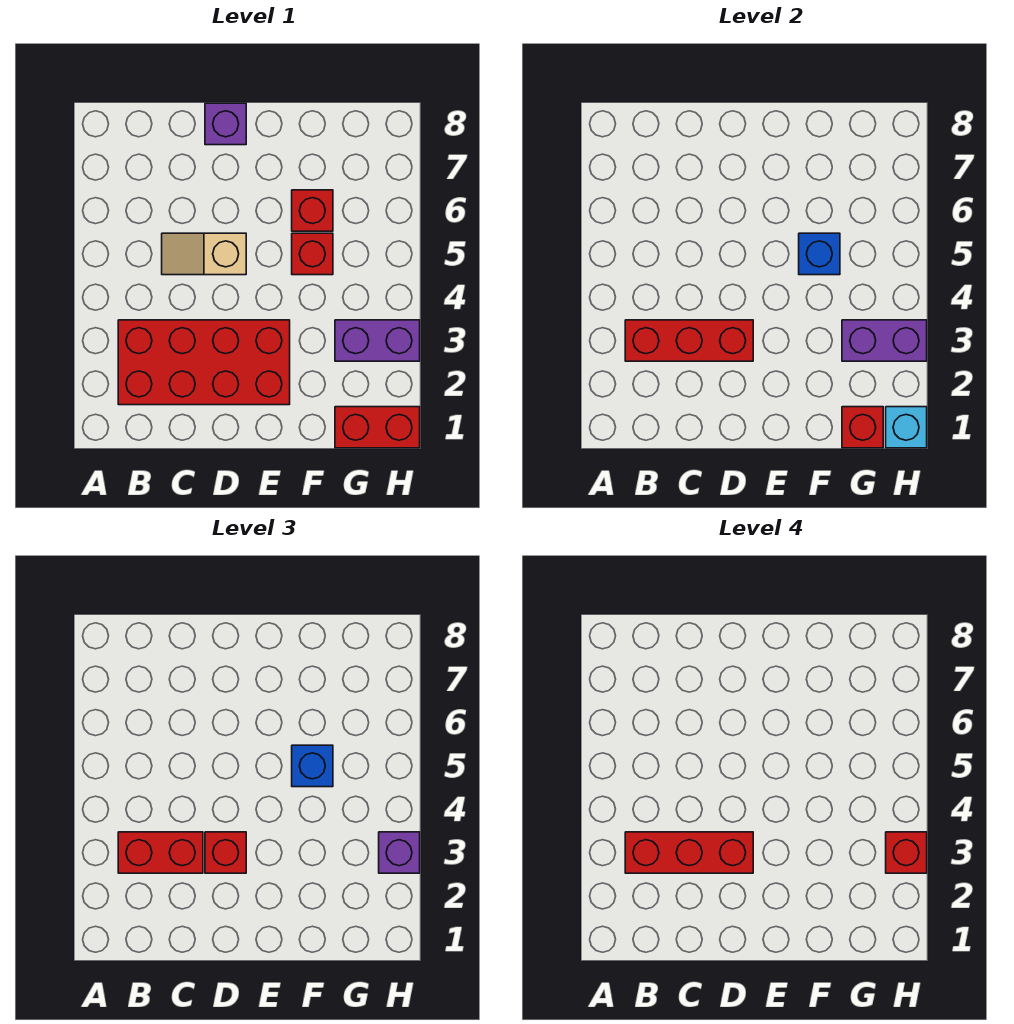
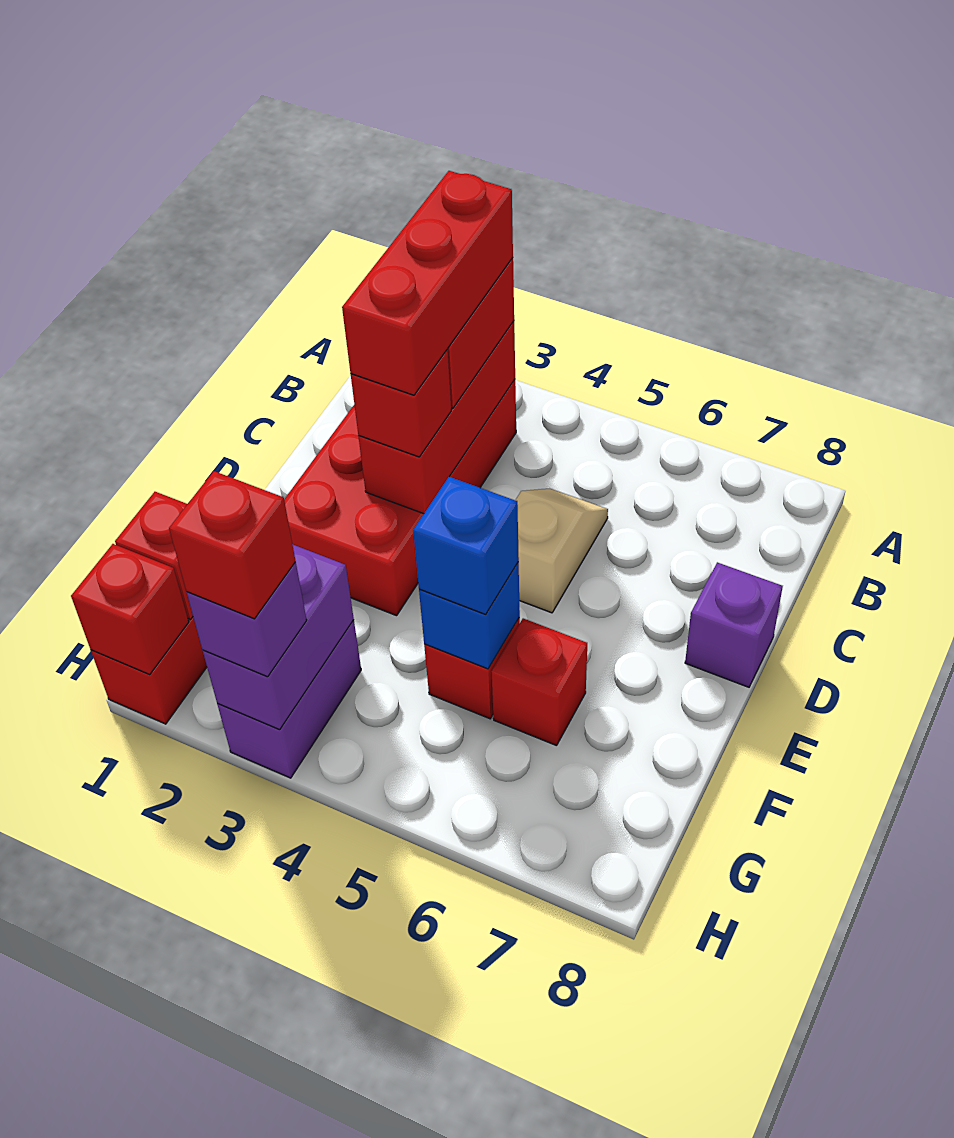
cyan 1x1 brick [886,407,927,448] -> red 1x1 brick [71,544,189,674]

